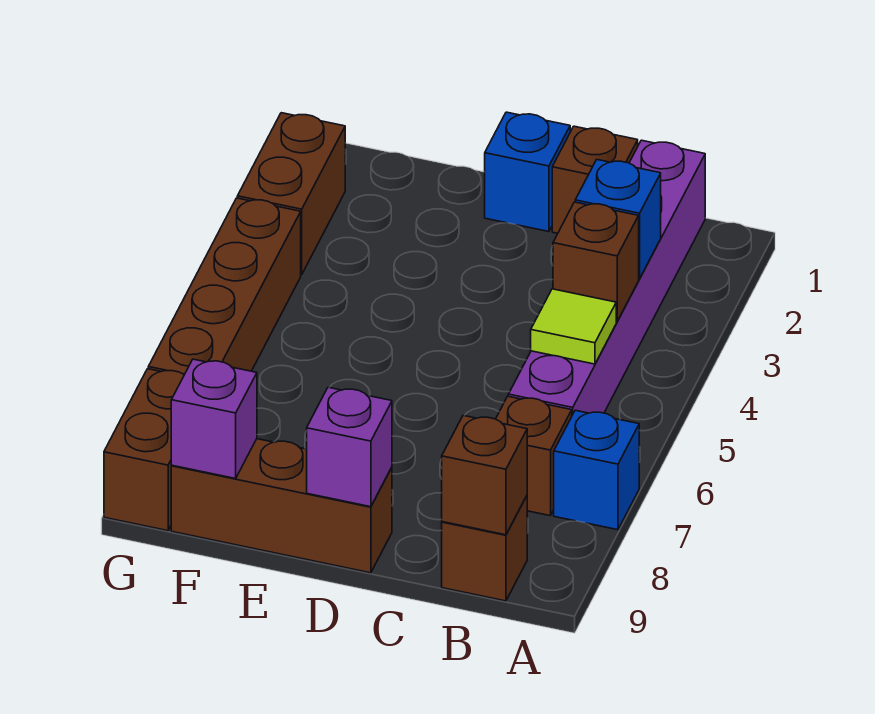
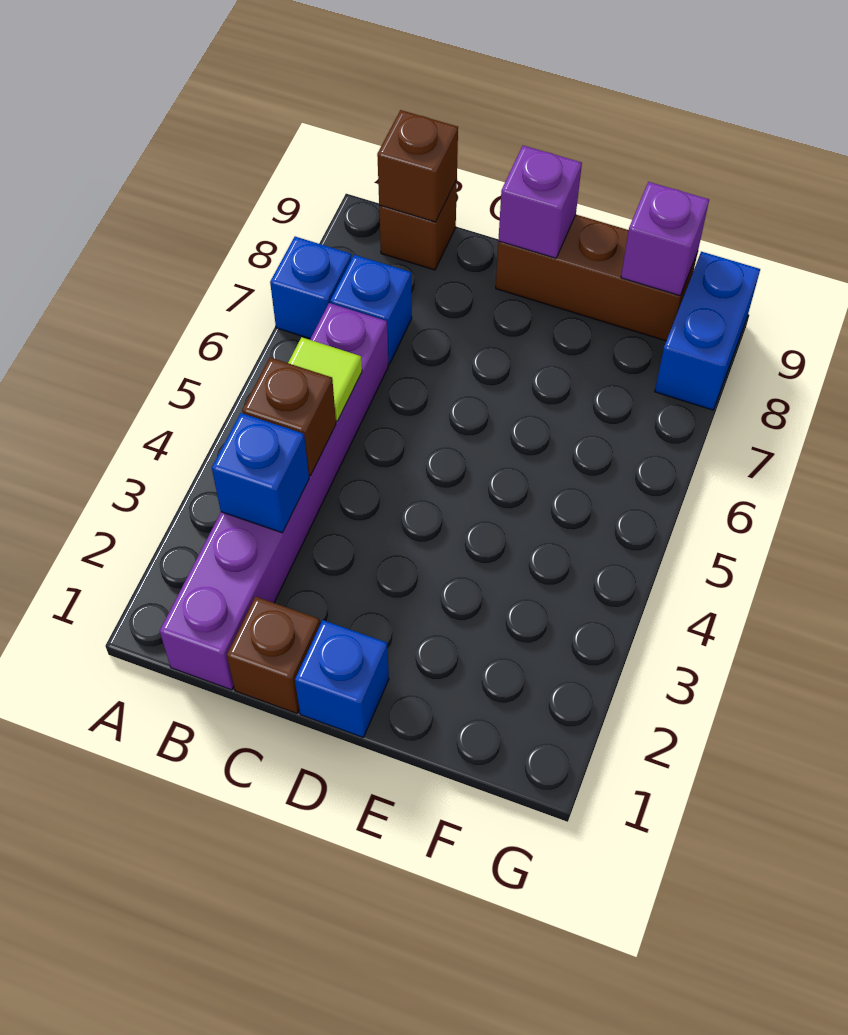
brown 1x1 brick [496,396,572,516] -> blue 1x1 brick [330,255,412,364]
brown 1x2 brick [237,113,345,275] -> none
brown 1x4 brick [148,198,301,375] -> none
brown 1x2 brick [104,369,184,531] -> blue 1x2 brick [655,252,760,410]

